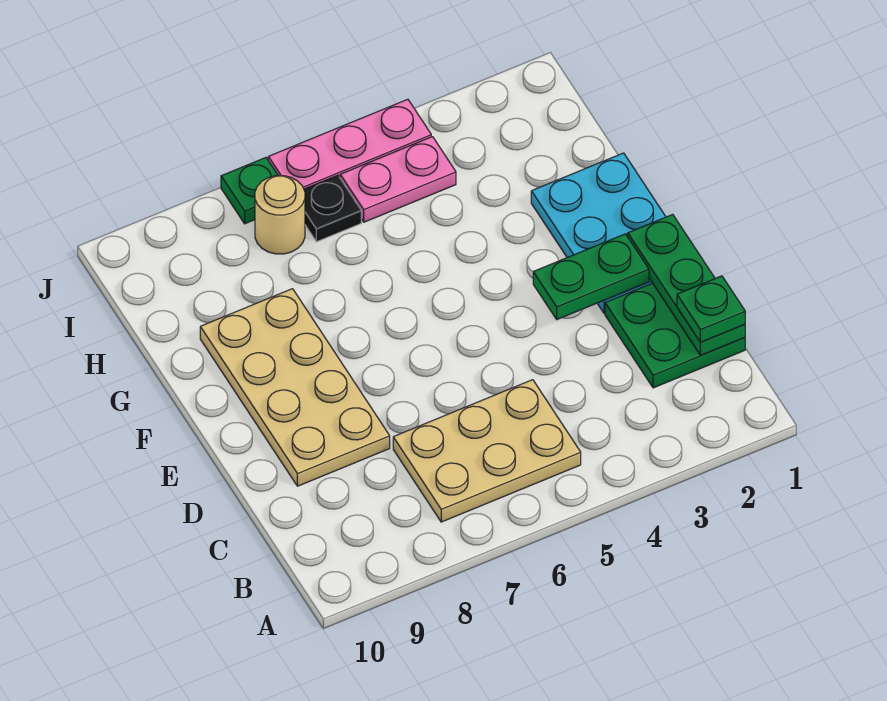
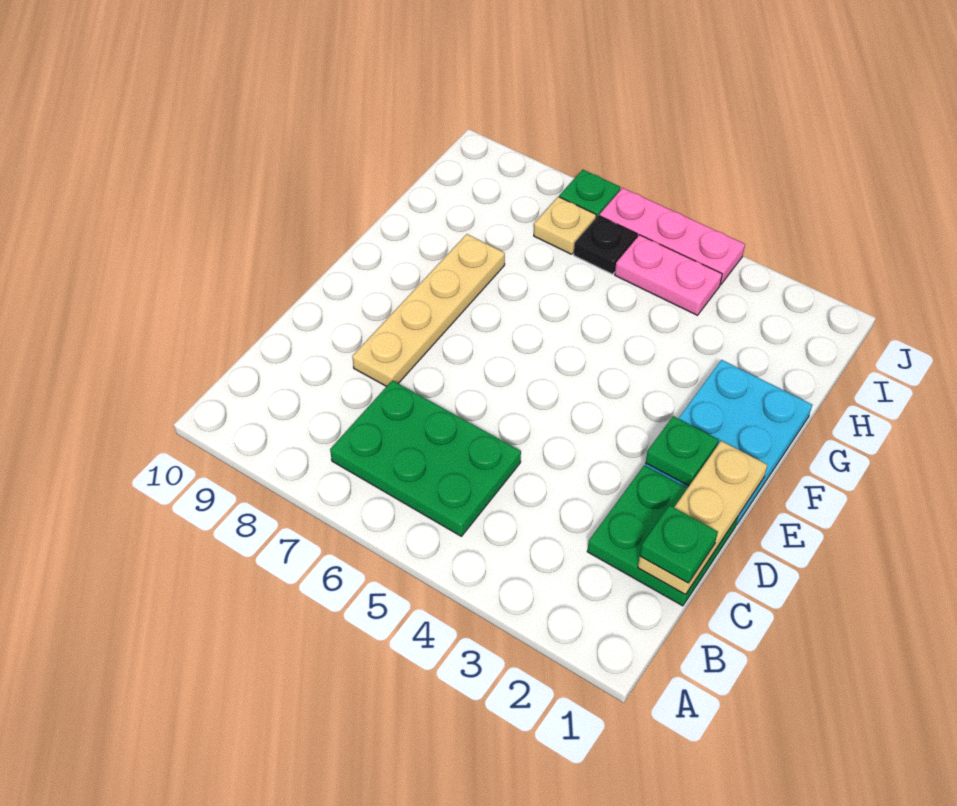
tan 2x3 plate [393,380,581,522] -> green 2x3 plate [330,381,521,536]
green 1x3 plate [628,214,745,355] -> tan 1x3 plate [638,441,767,594]
tan 2x4 plate [200,289,390,486] -> tan 1x4 plate [352,234,505,386]
green 1x2 plate [533,234,649,319] -> green 1x1 plate [645,416,719,486]
tan 1x1 round brick [255,176,305,254] -> tan 1x1 plate [534,197,596,254]

